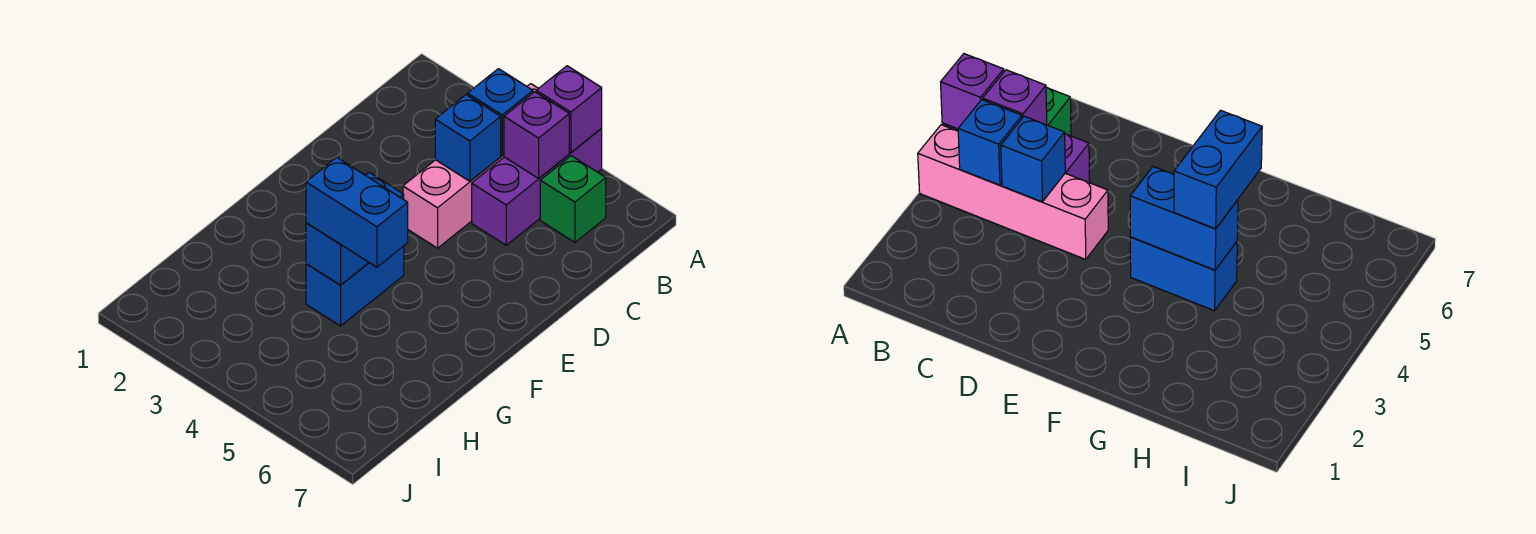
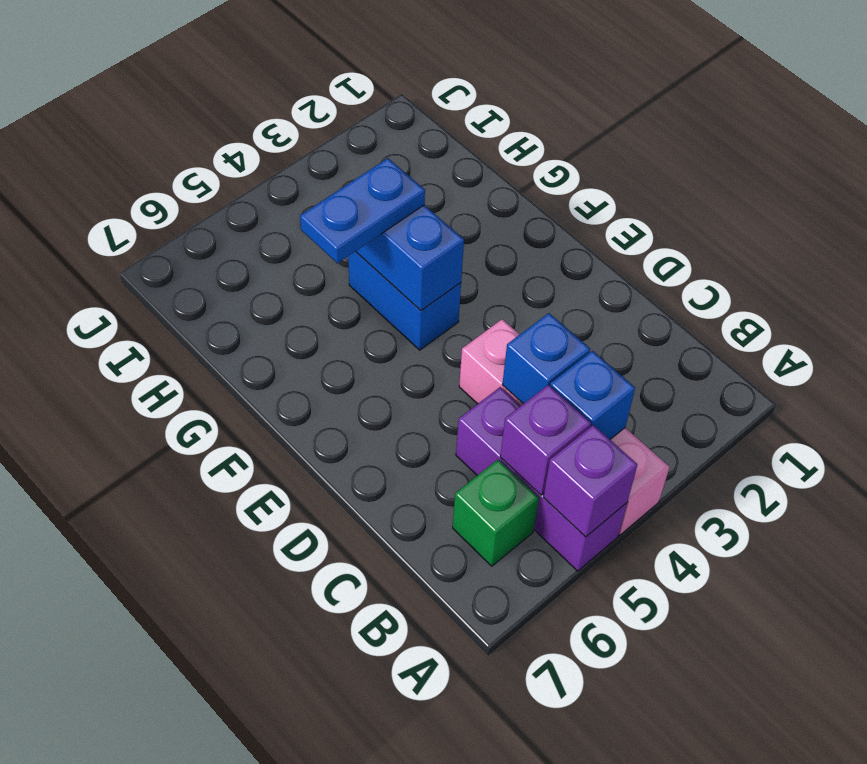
blue 1x2 brick [306,157,408,267] -> blue 1x2 plate [300,158,425,263]

